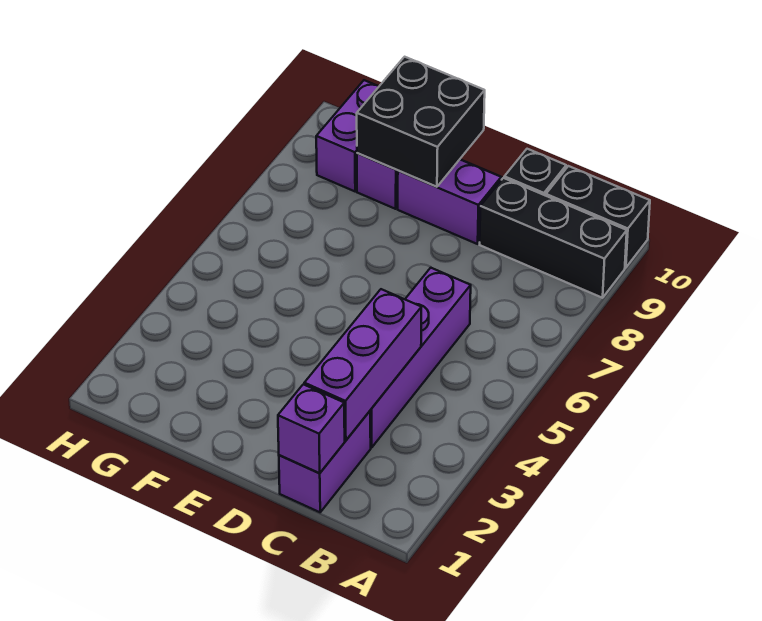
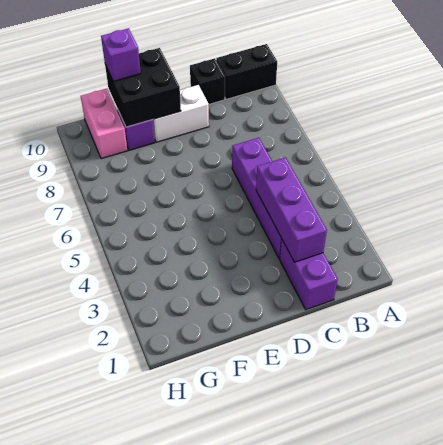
black 1x3 brick [480,178,627,298] -> none
purple 1x1 brick [278,384,345,473] -> purple 1x1 brick moved to [101,28,141,81]
purple 1x2 brick [398,160,501,244] -> white 1x2 brick [153,85,209,142]
purple 1x2 brick [316,80,379,191] -> pink 1x2 brick [81,89,127,159]

